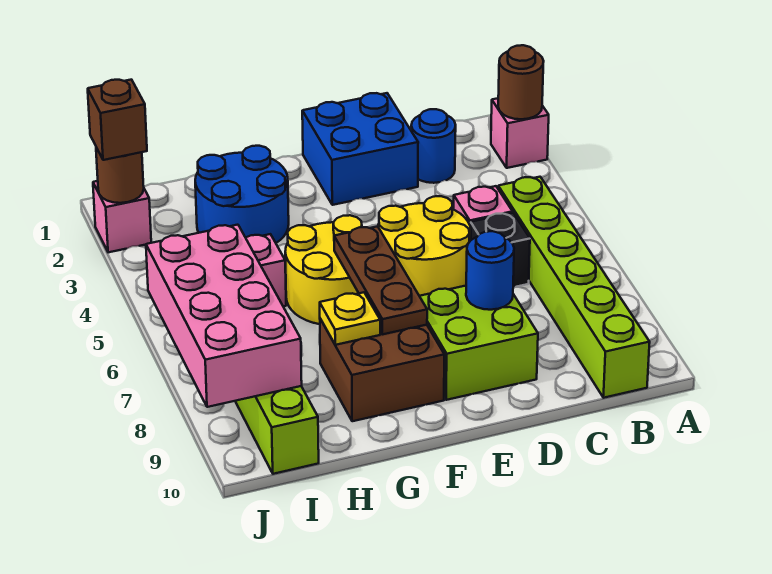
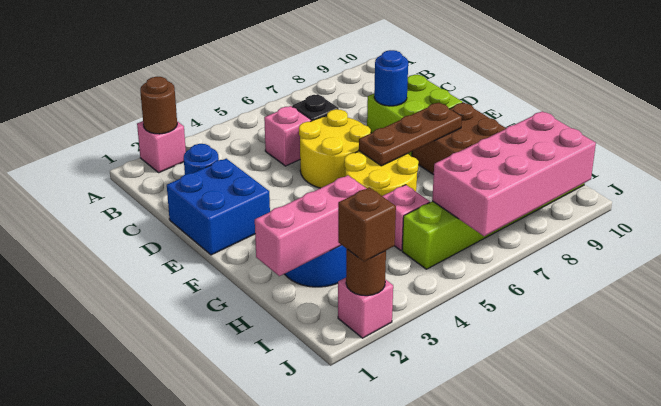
lime 1x6 brick [498,177,650,398] -> none
yellow 1x1 plate [320,292,380,345] -> none
none -> pink 1x3 brick [255,175,367,276]

